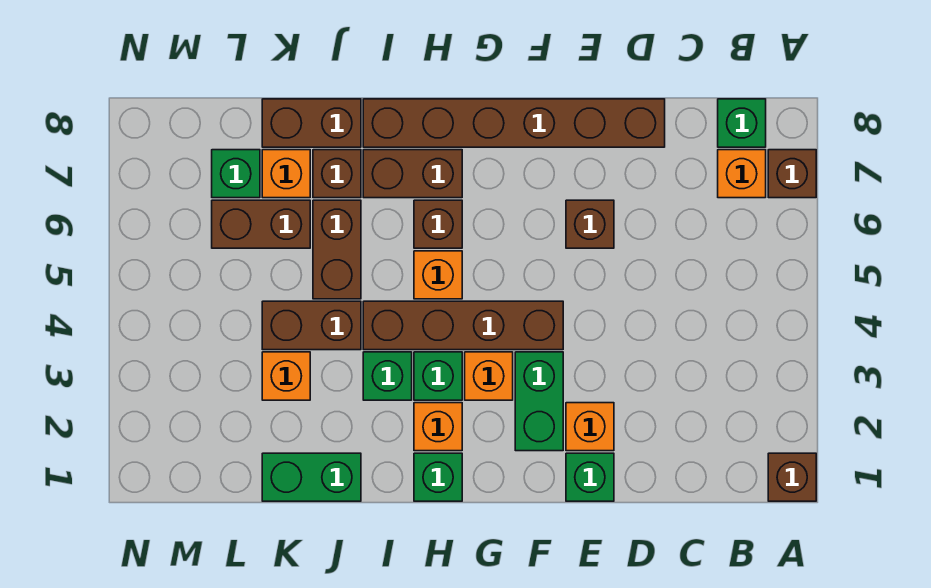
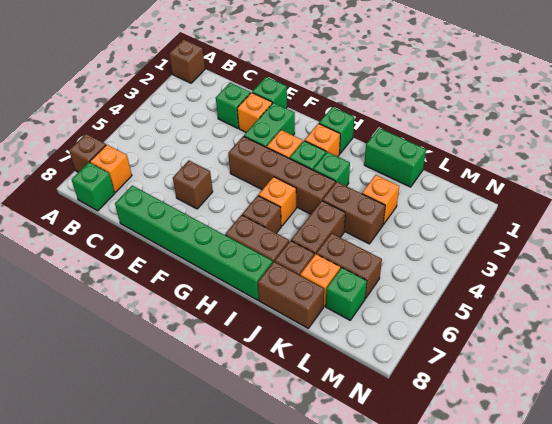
none -> green 1x1 brick [216,83,250,128]
brown 1x6 brick [363,99,665,147] -> green 1x6 brick [115,186,273,300]

